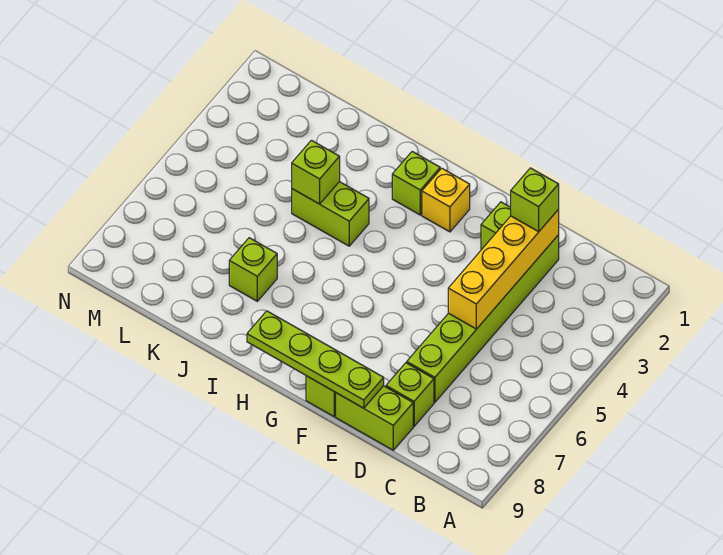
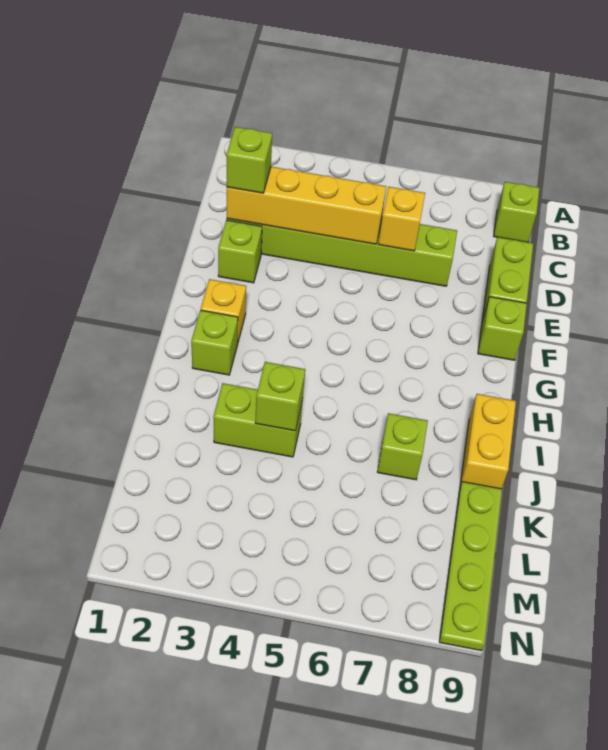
none -> yellow 1x1 brick [378,187,425,251]
lime 1x1 brick [386,363,434,426] -> lime 1x1 brick moved to [494,182,539,242]
lime 1x4 plate [247,311,384,408] -> lime 1x4 plate moved to [439,482,502,651]
lime 1x2 brick [292,182,369,246] -> lime 1x2 brick turned to [213,383,303,457]
none -> yellow 1x2 brick [460,394,516,489]

